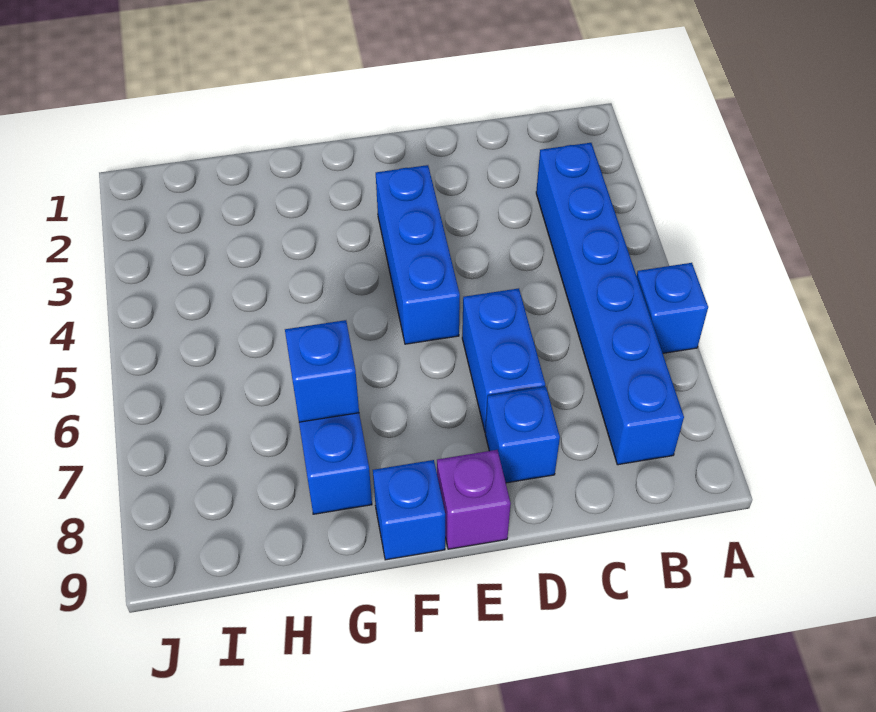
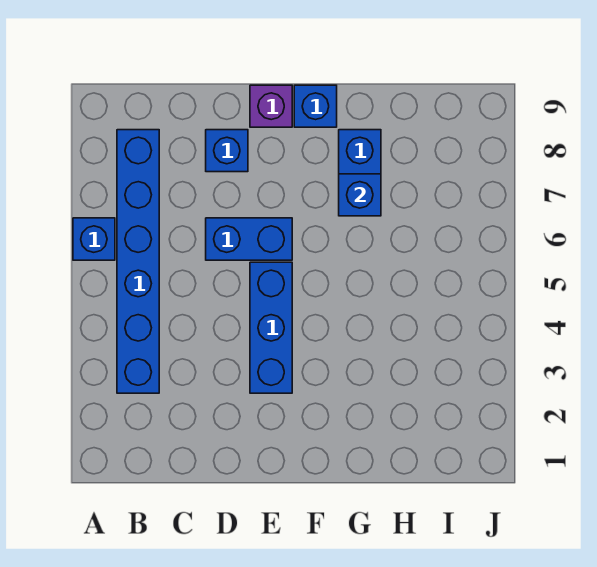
blue 1x2 brick [462,288,545,432] -> blue 1x2 brick turned to [206,218,292,260]

